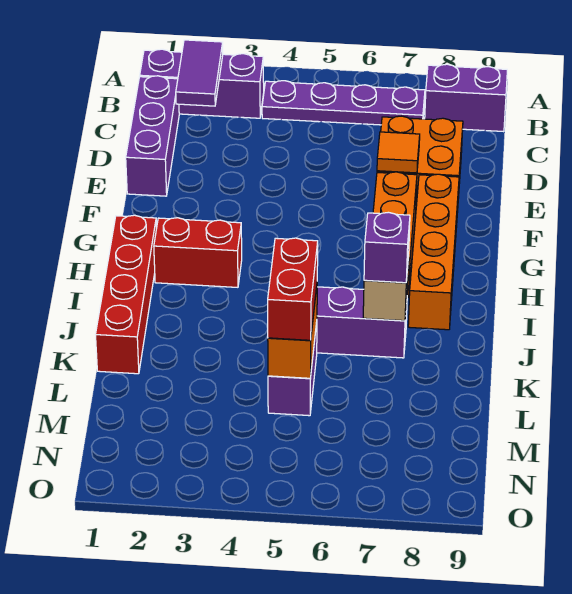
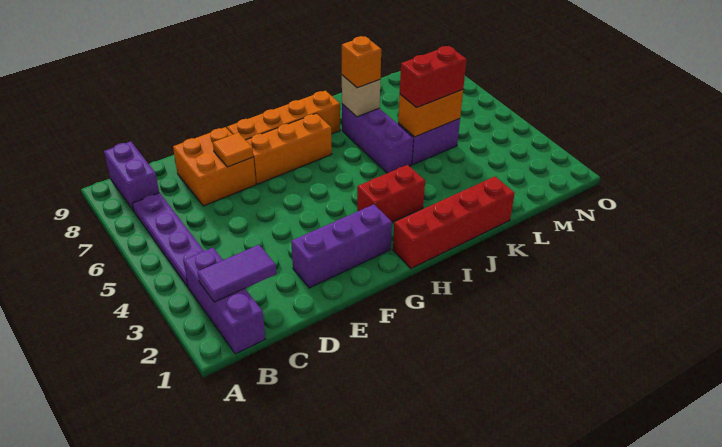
purple 1x3 brick [126,76,179,196] -> purple 1x3 brick moved to [291,205,392,288]
red 1x2 brick [154,218,242,287] -> red 1x2 brick turned to [357,165,425,222]
purple 1x1 brick [364,212,410,283] -> orange 1x1 brick [342,36,381,88]

